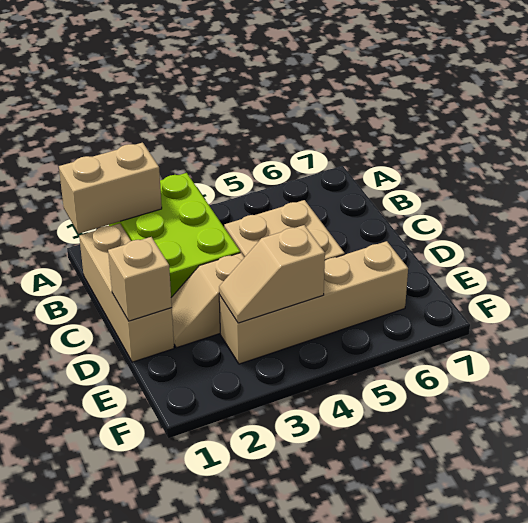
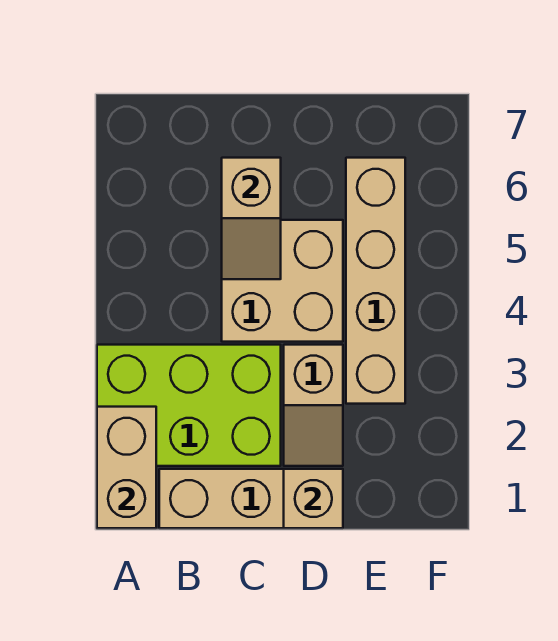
tan 1x2 slope [219,225,325,323] -> tan 1x2 slope moved to [222,158,281,279]

